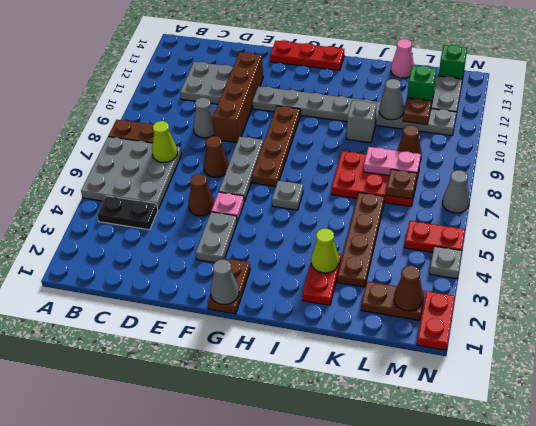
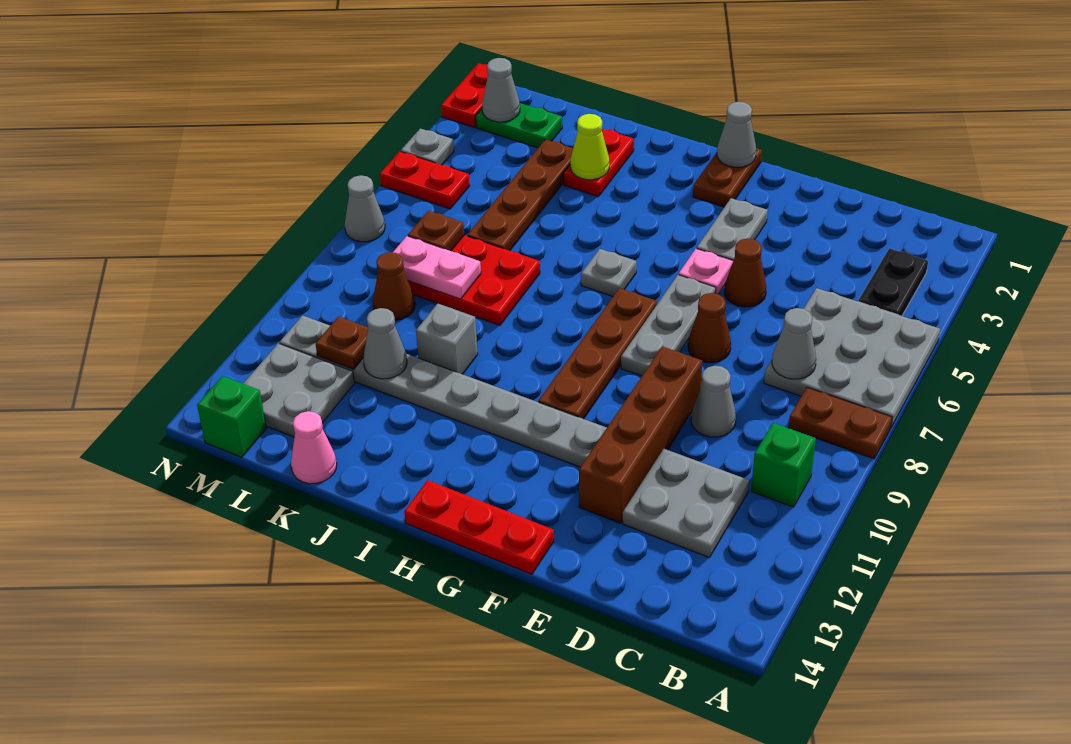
black 1x2 plate [97,196,158,230] -> black 1x2 plate turned to [858,248,928,316]
lime 1x1 cone [152,121,178,162] -> grey 1x1 cone [772,308,816,379]
brown 1x2 plate [361,282,425,320] -> green 1x2 plate [476,103,562,148]
green 1x1 brick [407,66,437,105] -> green 1x1 brick moved to [751,423,816,507]
brown 1x1 cone [394,266,423,311] -> grey 1x1 cone [482,58,520,122]

